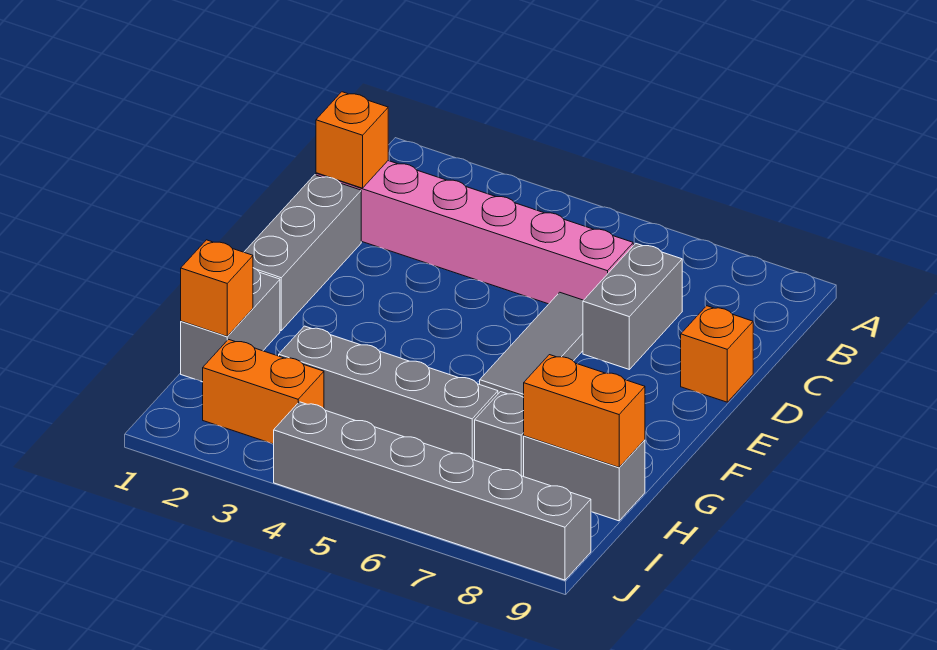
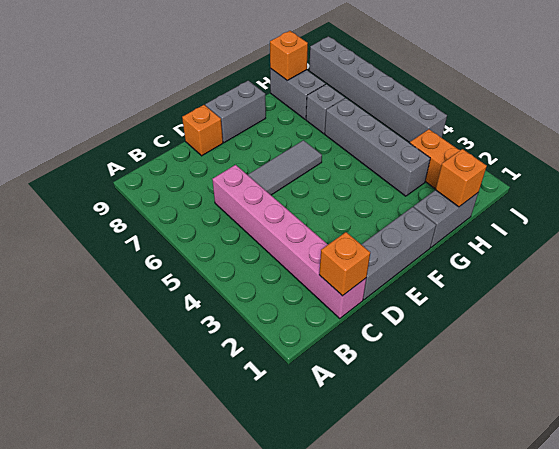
grey 1x2 brick [583,244,682,369] -> grey 1x2 brick moved to [205,81,266,143]
orange 1x2 brick [524,355,645,467] -> orange 1x1 brick [270,31,308,81]

